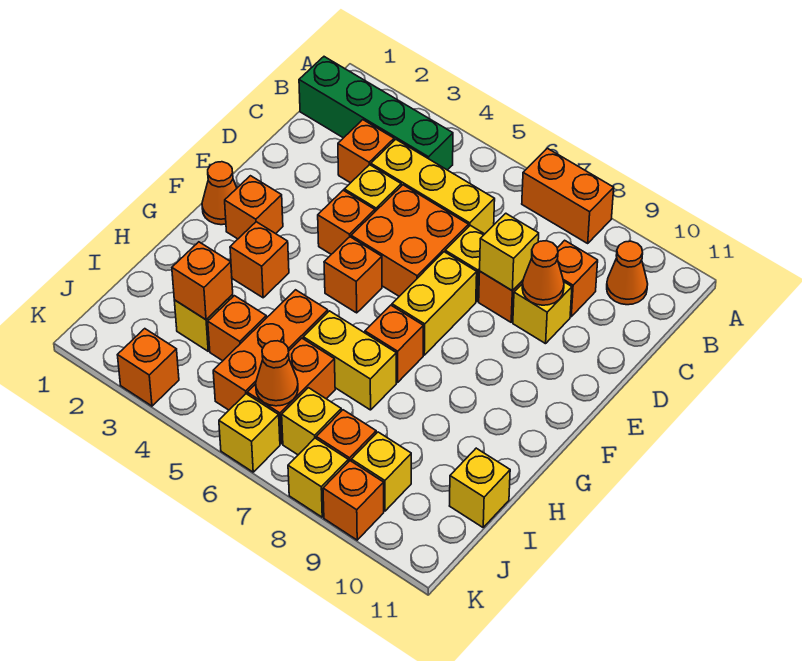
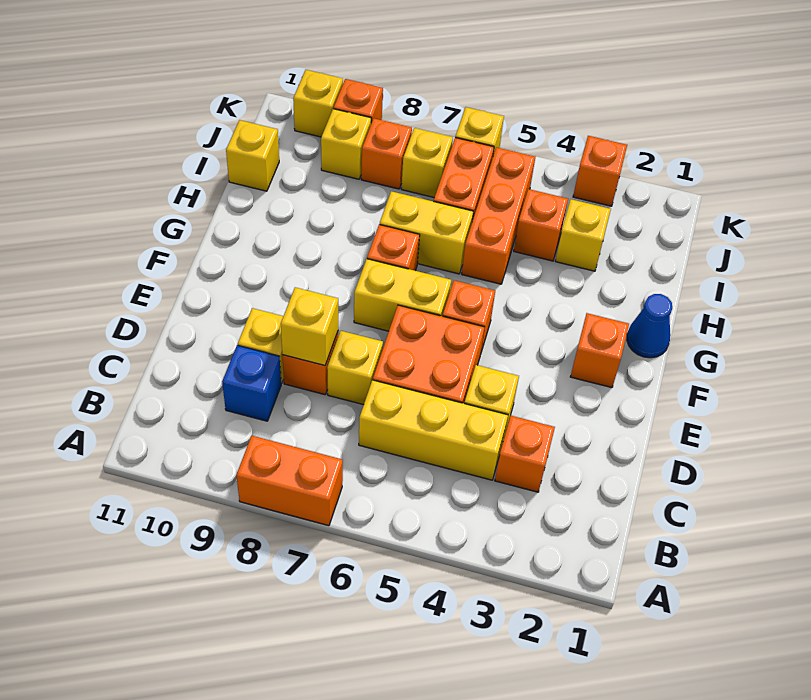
green 1x4 brick [299,57,453,170] -> none
orange 1x1 cone [607,241,648,305] -> none
orange 1x1 brick [557,240,598,317] -> blue 1x1 brick [222,345,281,421]
orange 1x1 cone [522,241,564,305] -> none
orange 1x1 brick [318,190,375,254] -> none
yellow 1x2 brick [392,252,477,355] -> yellow 1x2 brick turned to [354,259,451,331]
orange 1x1 cone [202,162,237,225] -> none
none -> blue 1x1 cone [627,294,672,358]
orange 1x1 brick [230,222,289,298] -> none
orange 1x1 brick [172,242,233,320] -> none
orange 1x1 cone [256,341,298,406] -> none
yellow 1x1 brick [288,438,348,517] -> yellow 1x1 brick moved to [293,70,343,137]

